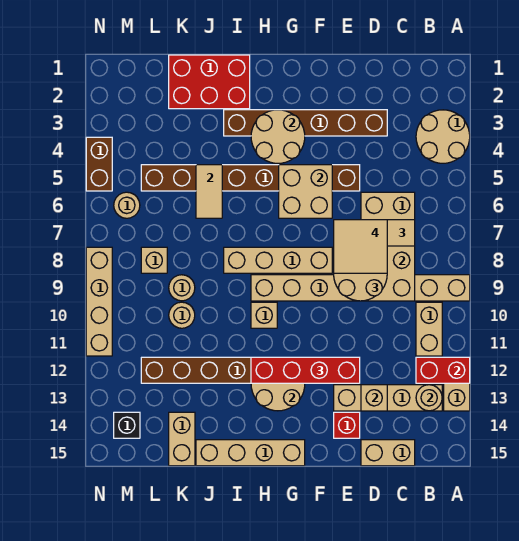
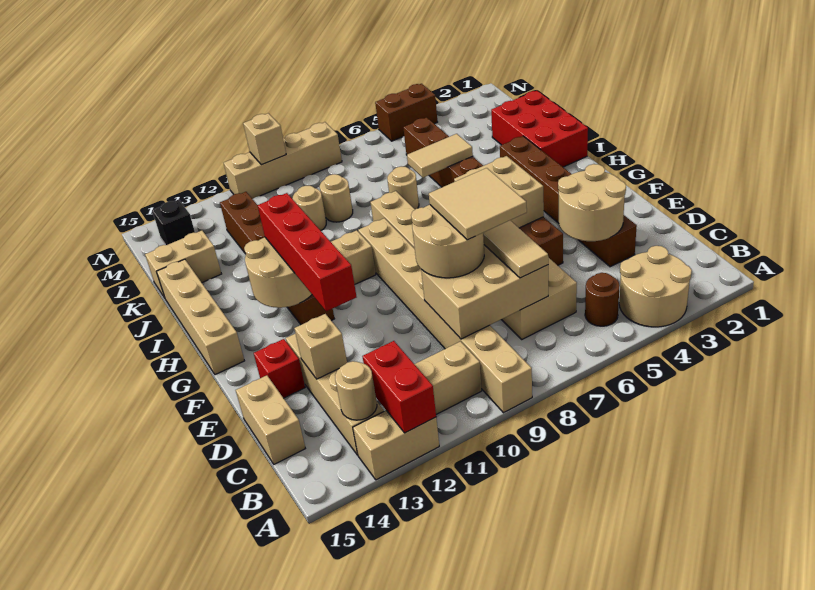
none -> brown 1x1 round brick [585,273,620,326]
tan 2x2 round brick [251,110,305,163] -> tan 2x2 round brick moved to [558,164,626,241]
tan 1x1 brick [141,247,167,273] -> tan 1x1 brick moved to [243,113,286,165]
tan 1x1 round brick [114,192,140,218] -> tan 1x1 round brick moved to [387,166,419,209]

